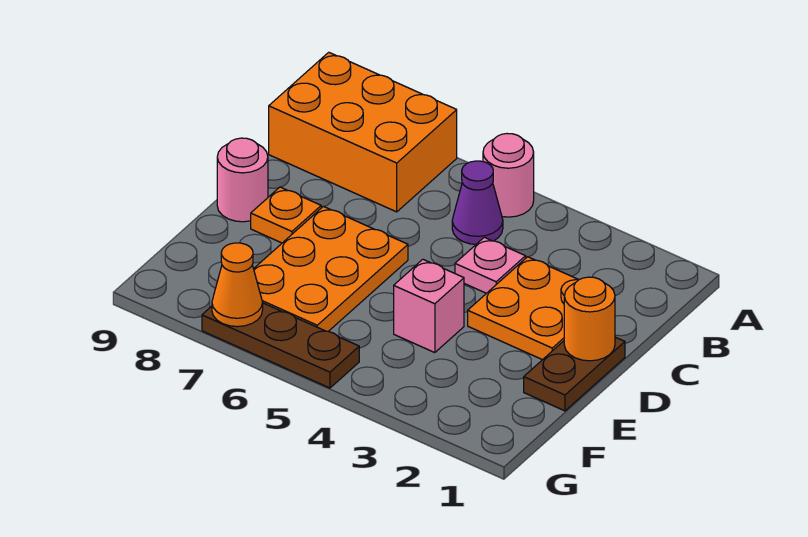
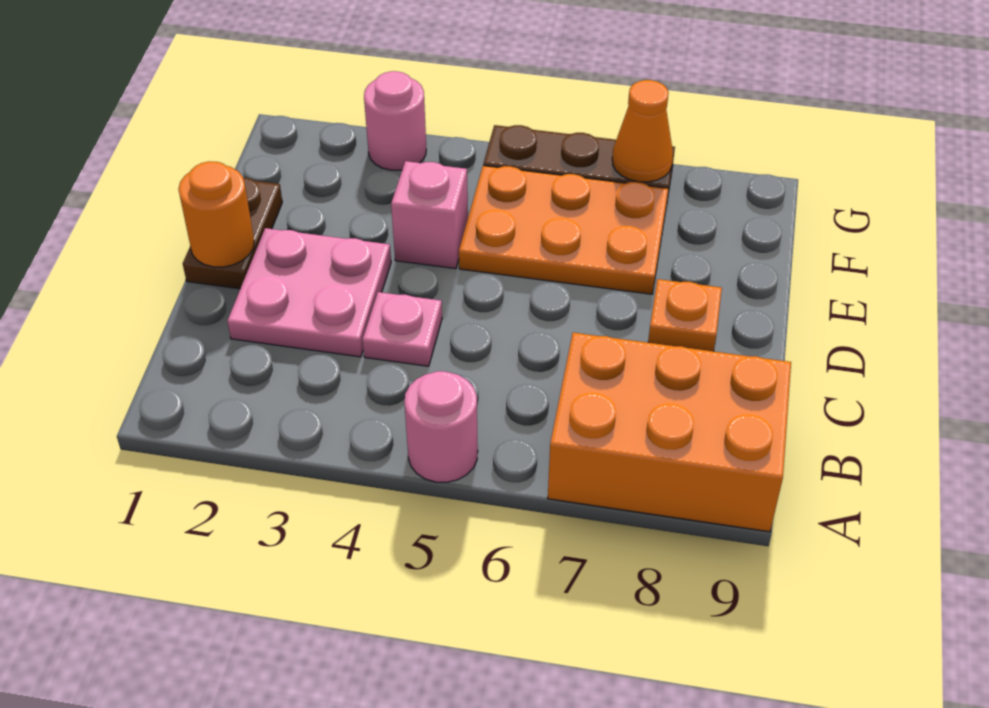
purple 1x1 cone [452,161,503,244] -> none
orange 2x2 plate [468,257,578,360] -> pink 2x2 plate [227,228,391,357]
orange 2x3 plate [254,207,408,331] -> orange 2x3 plate turned to [459,166,668,294]
pink 1x1 round brick [217,138,268,222] -> pink 1x1 round brick moved to [364,71,426,170]

